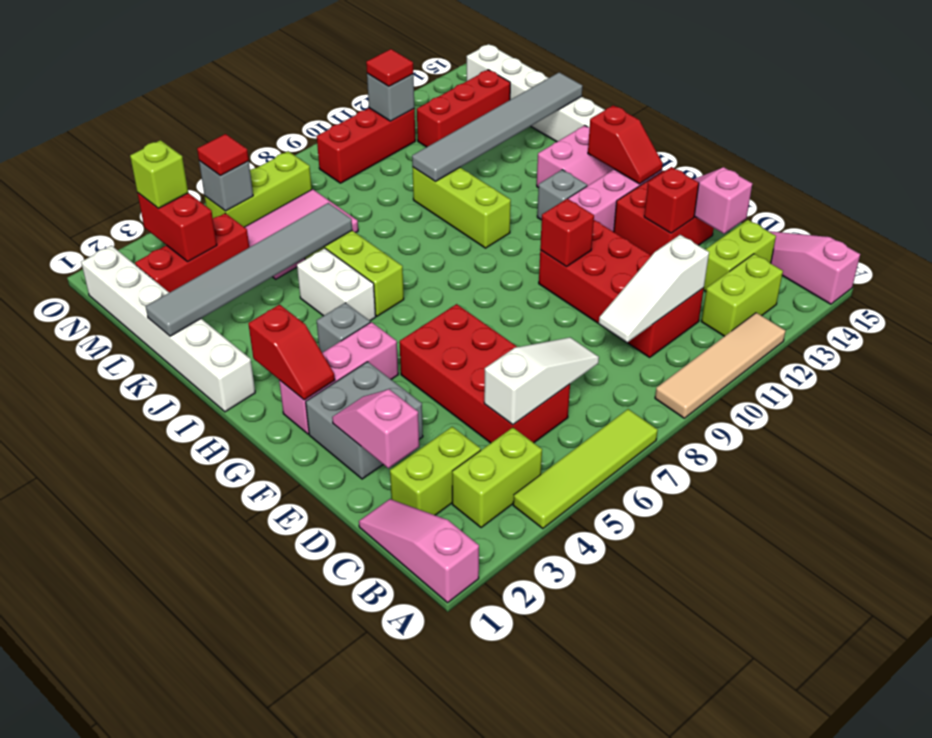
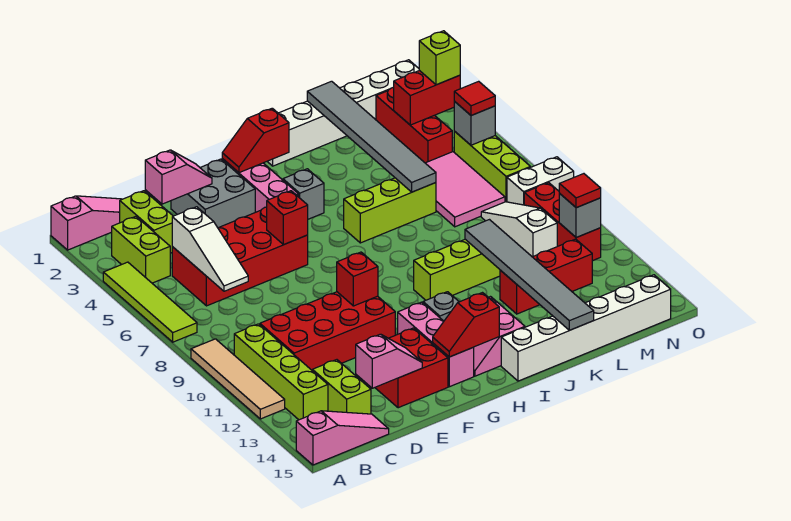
lime 1x2 brick [701,254,783,336] -> lime 1x4 brick [234,324,328,420]
white 1x3 slope [599,235,709,342] -> white 1x3 slope moved to [481,202,557,257]
red 1x1 brick [644,167,699,233] -> red 1x1 brick moved to [267,191,308,245]
white 1x2 brick [297,248,376,321] -> white 1x2 brick moved to [507,157,574,205]
red 1x3 brick [417,70,510,147] -> red 1x3 brick turned to [500,239,592,314]

